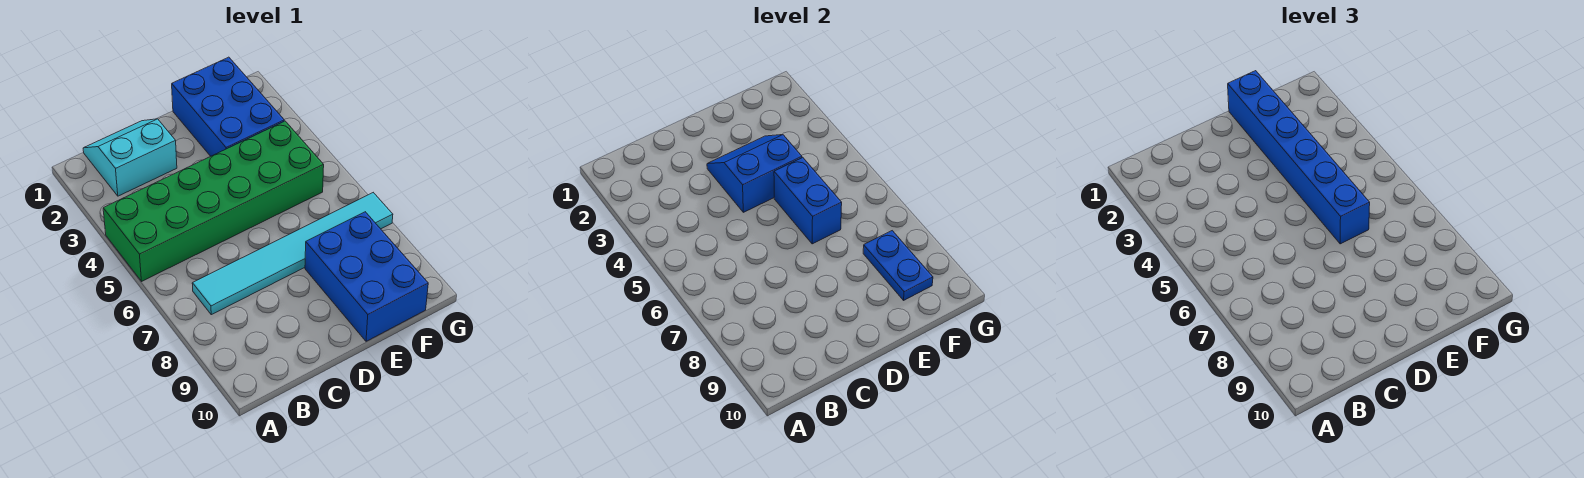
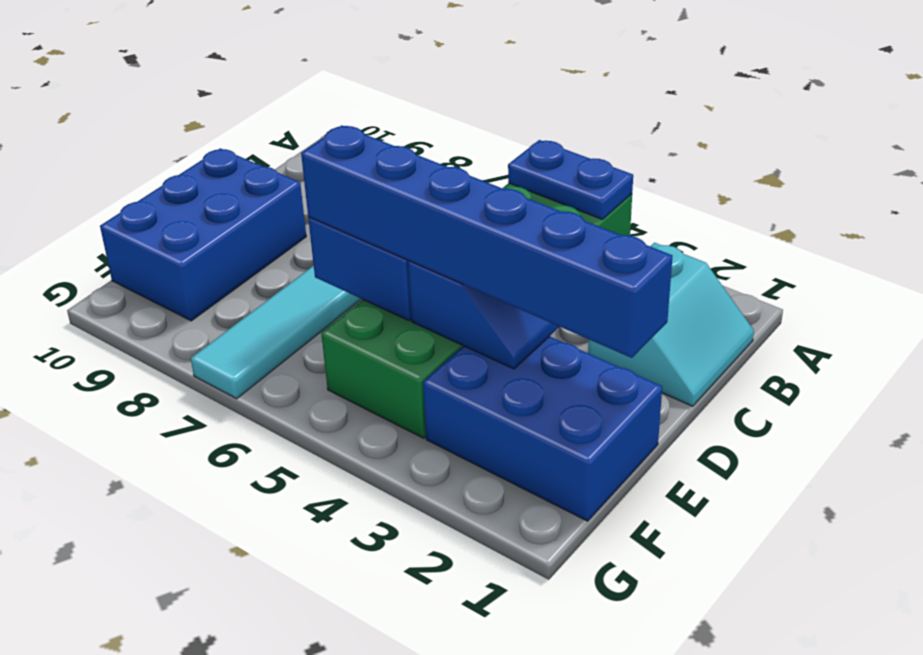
blue 2x3 brick [305,212,428,341] -> blue 2x3 brick turned to [100,148,306,321]
blue 1x2 plate [863,231,933,300] -> blue 1x2 plate moved to [508,140,633,219]

